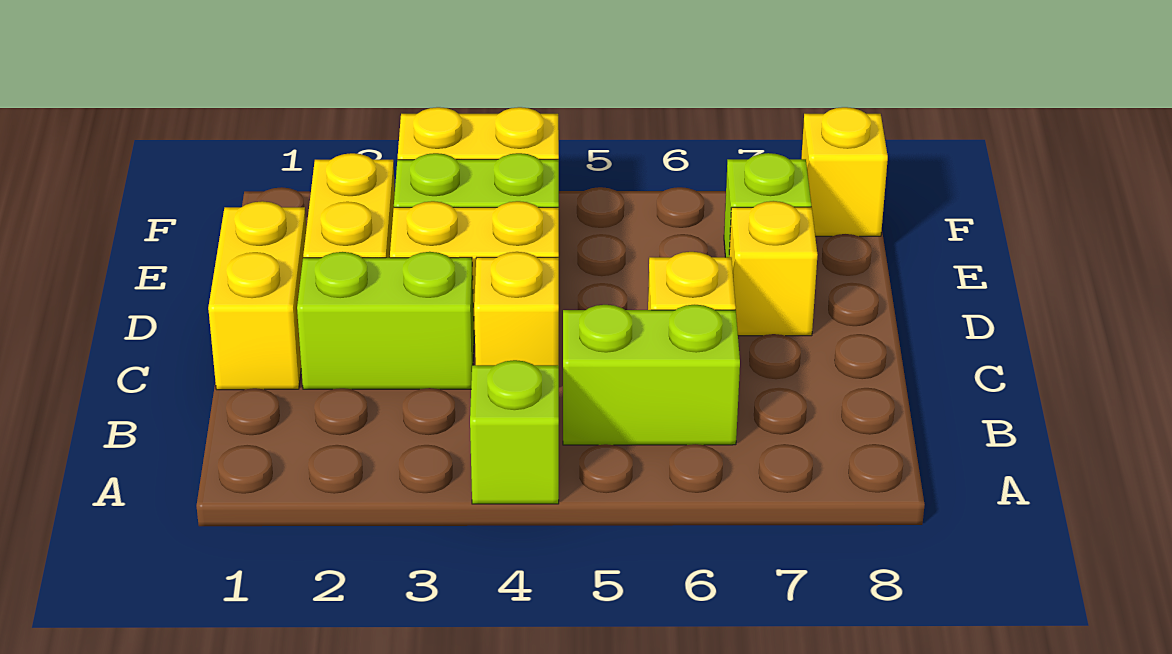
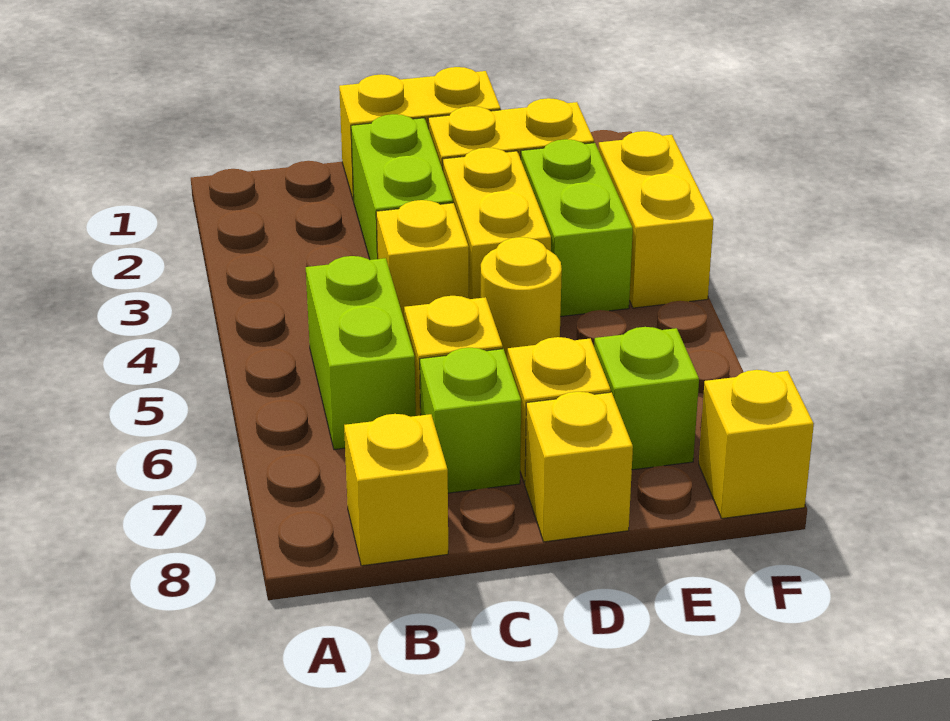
lime 1x1 brick [470,360,559,504] -> lime 1x1 brick moved to [420,348,521,493]
none -> yellow 1x1 brick [344,414,448,566]
none -> yellow 1x1 round brick [481,237,562,360]
none -> yellow 1x1 brick [525,392,633,542]

